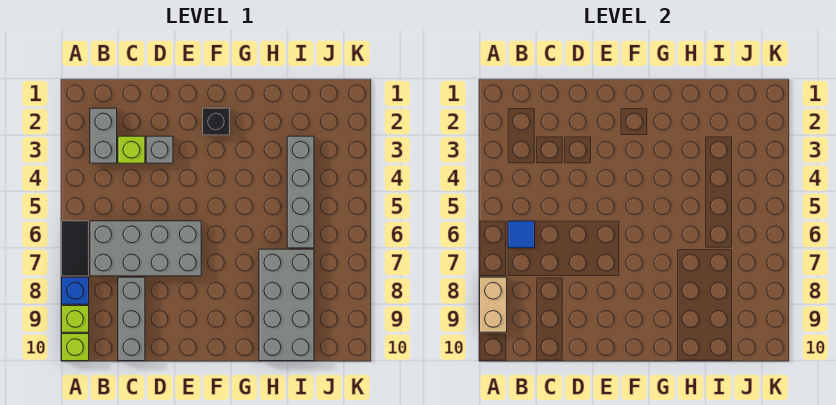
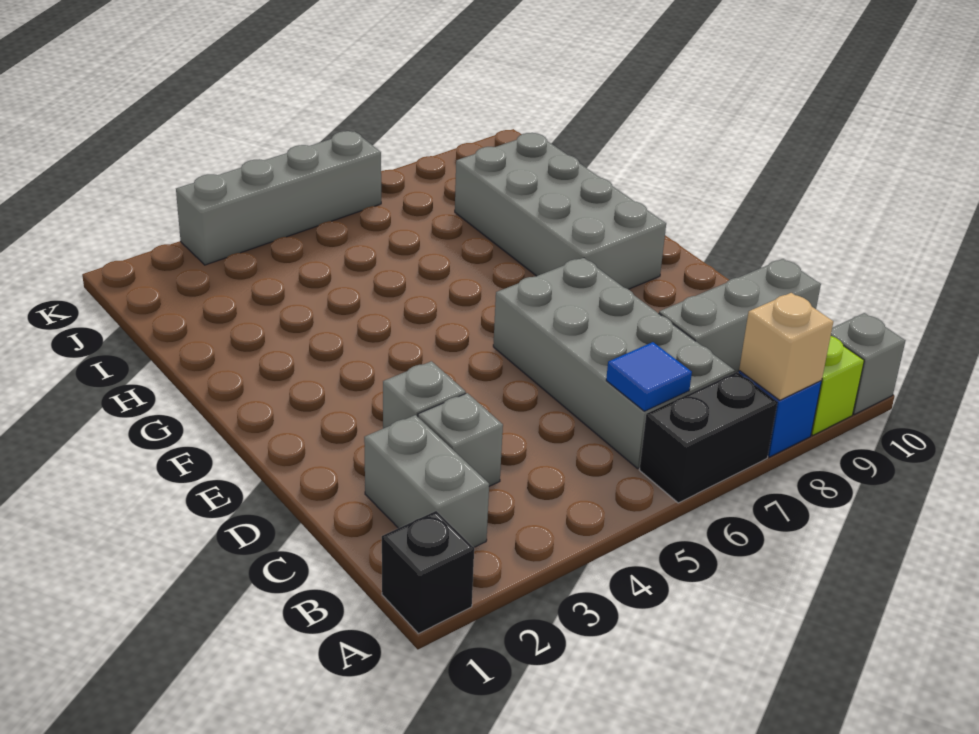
black 1x2 tile [62,221,89,276] -> black 1x2 brick [640,372,777,503]
tan 1x2 brick [480,277,507,332] -> tan 1x1 brick [739,293,833,400]
lime 1x1 brick [62,334,89,361] -> grey 1x1 brick [831,313,905,414]
grey 1x2 brick [90,108,117,163] -> grey 1x2 brick turned to [364,415,489,547]
lime 1x1 brick [118,136,145,163] -> grey 1x1 brick [418,393,503,486]
black 1x1 brick [203,108,230,135] -> black 1x1 brick moved to [382,511,474,634]
grey 2x4 brick [259,249,314,361] -> grey 2x4 brick turned to [455,133,666,289]
grey 1x4 brick [287,136,314,248] -> grey 1x4 brick moved to [176,131,381,265]

